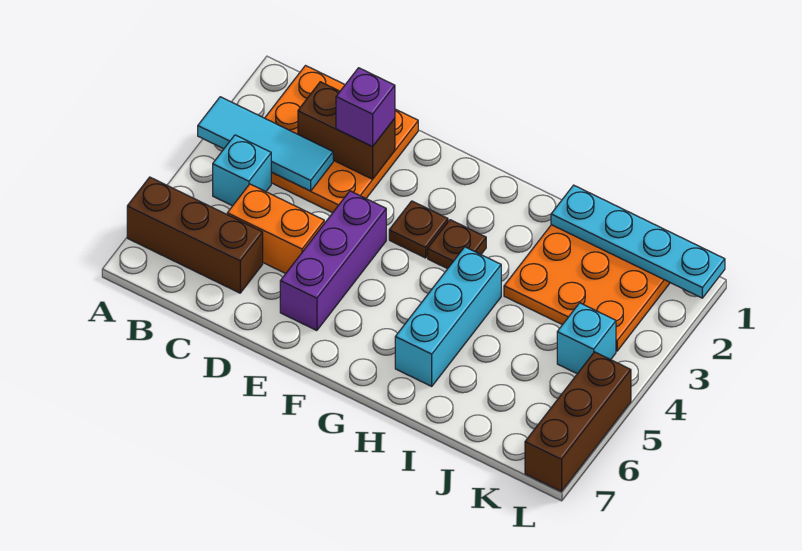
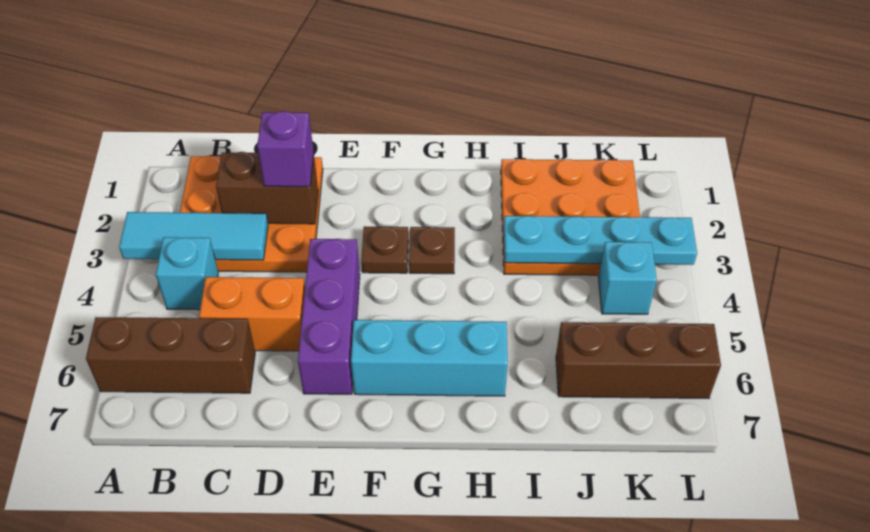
cyan 1x3 brick [395,247,501,386] -> cyan 1x3 brick turned to [351,320,508,396]
cyan 1x4 plate [551,185,725,298] -> cyan 1x4 plate moved to [504,216,697,265]
brown 1x3 brick [525,352,631,492] -> brown 1x3 brick turned to [556,322,721,399]

